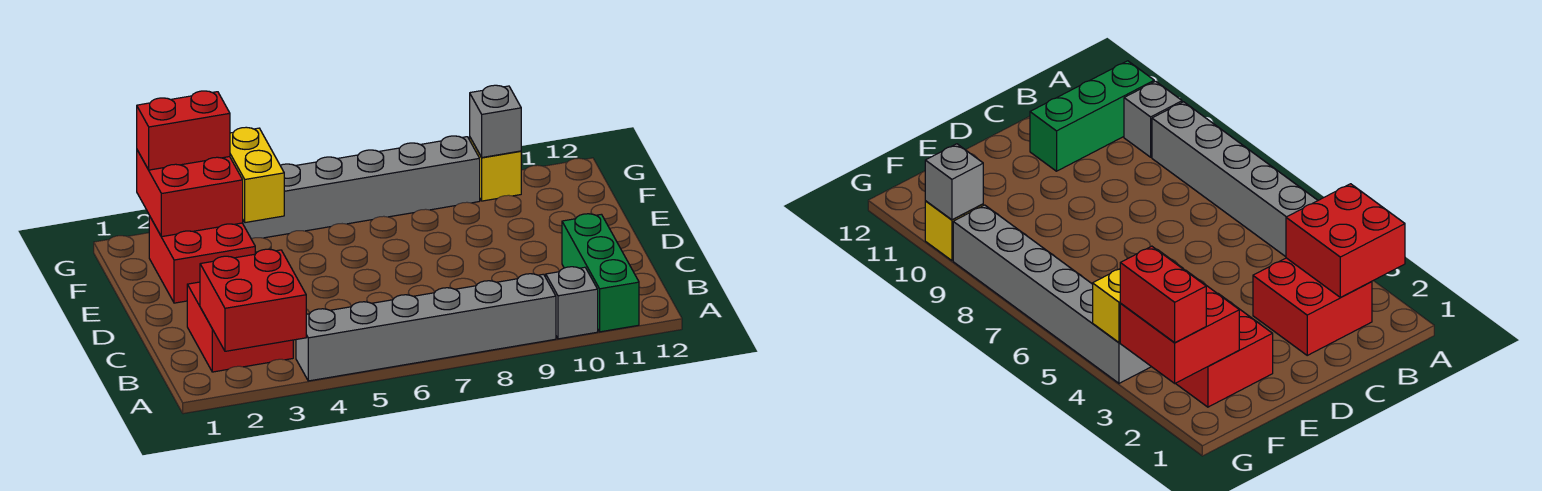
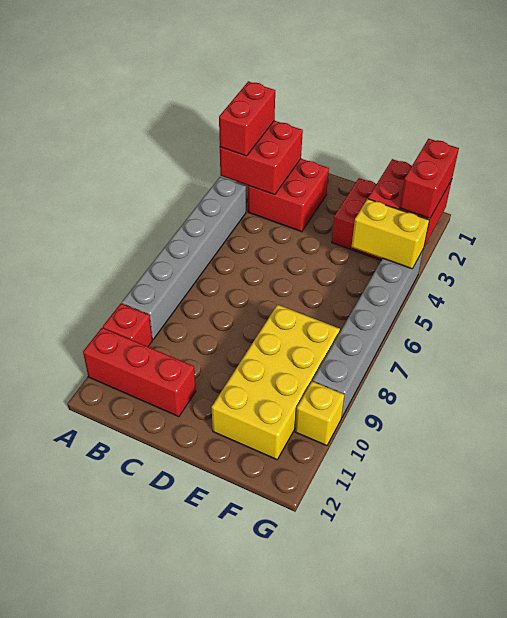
none -> red 1x2 brick [219,81,275,156]
grey 1x1 brick [546,267,598,339] -> red 1x1 brick [103,303,152,347]
green 1x3 brick [562,214,639,332] -> red 1x3 brick [83,328,196,417]
none -> yellow 2x4 brick [212,305,340,460]
grey 1x1 brick [470,85,521,157] -> none

